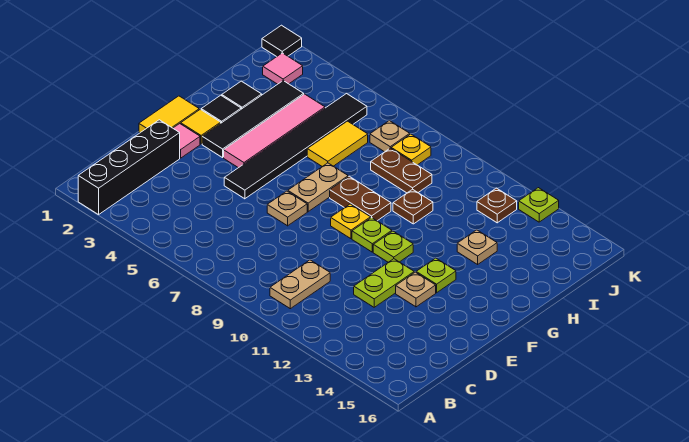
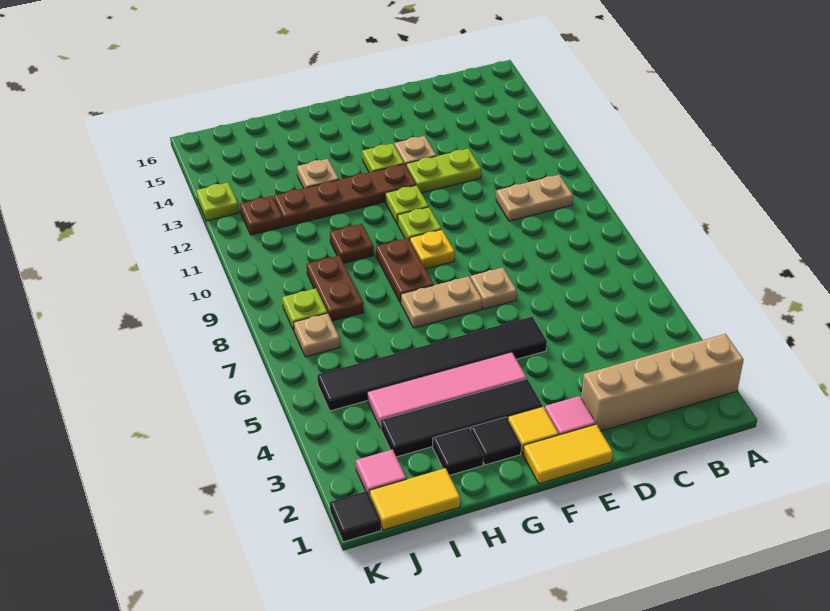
black 1x4 brick [78,120,180,215] -> tan 1x4 brick [581,334,744,431]
none -> brown 1x4 plate [274,164,416,227]
yellow 1x2 tile [307,121,368,166] -> yellow 1x2 tile moved to [370,468,460,530]
yellow 1x1 plate [391,134,431,165] -> lime 1x1 plate [282,288,327,330]

